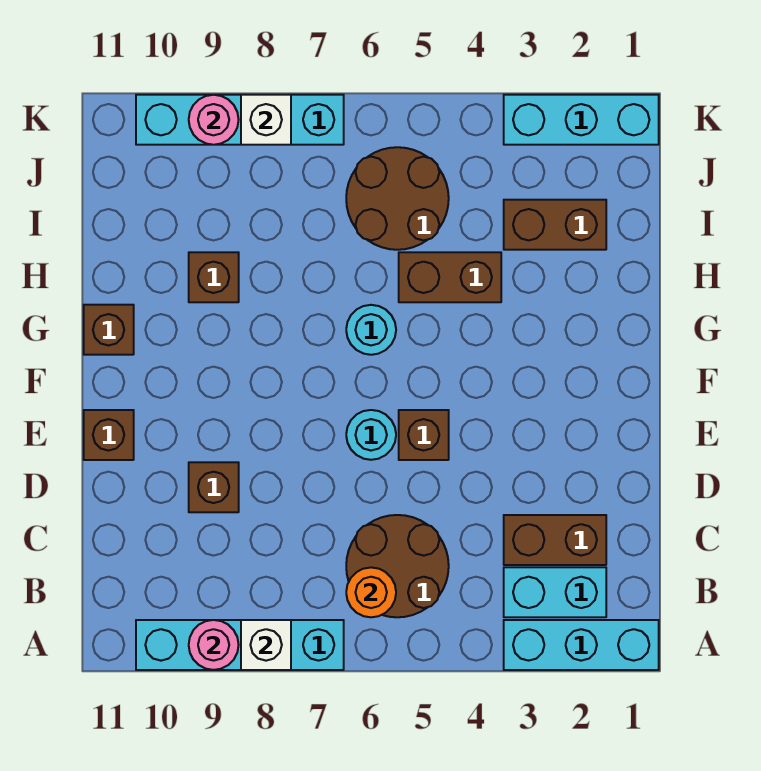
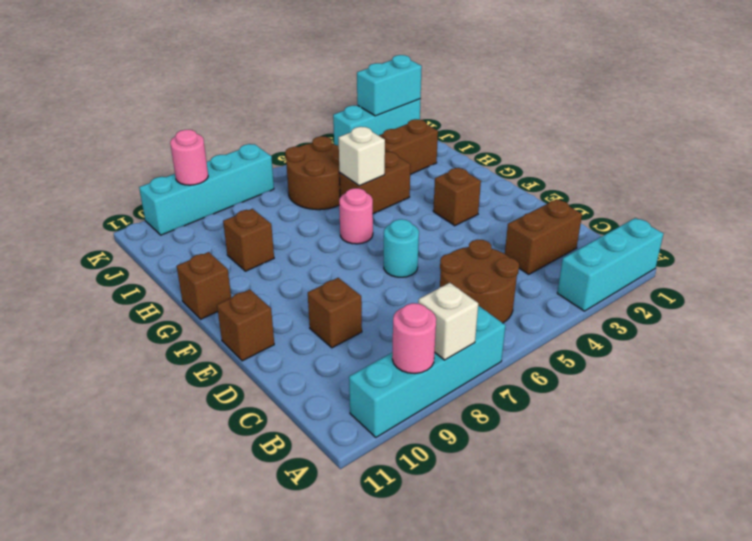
cyan 1x2 brick [504,567,606,617] -> cyan 1x2 brick moved to [357,55,422,116]
orange 1x1 round brick [346,567,396,617] -> none
brown 1x1 brick [399,410,449,460] -> brown 1x1 brick moved to [433,168,481,226]
cyan 1x1 round brick [346,305,396,355] -> pink 1x1 round brick [339,188,373,244]
white 1x1 brick [241,95,291,145] -> white 1x1 brick moved to [338,127,385,186]

